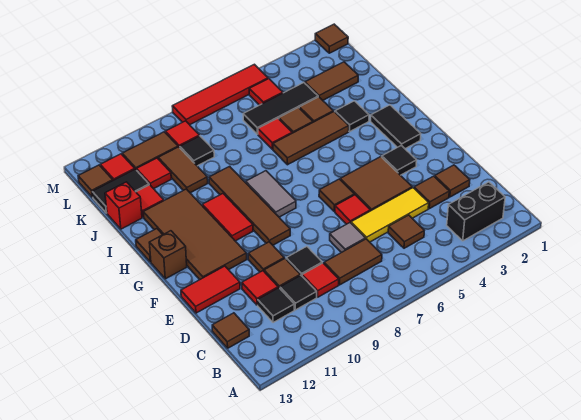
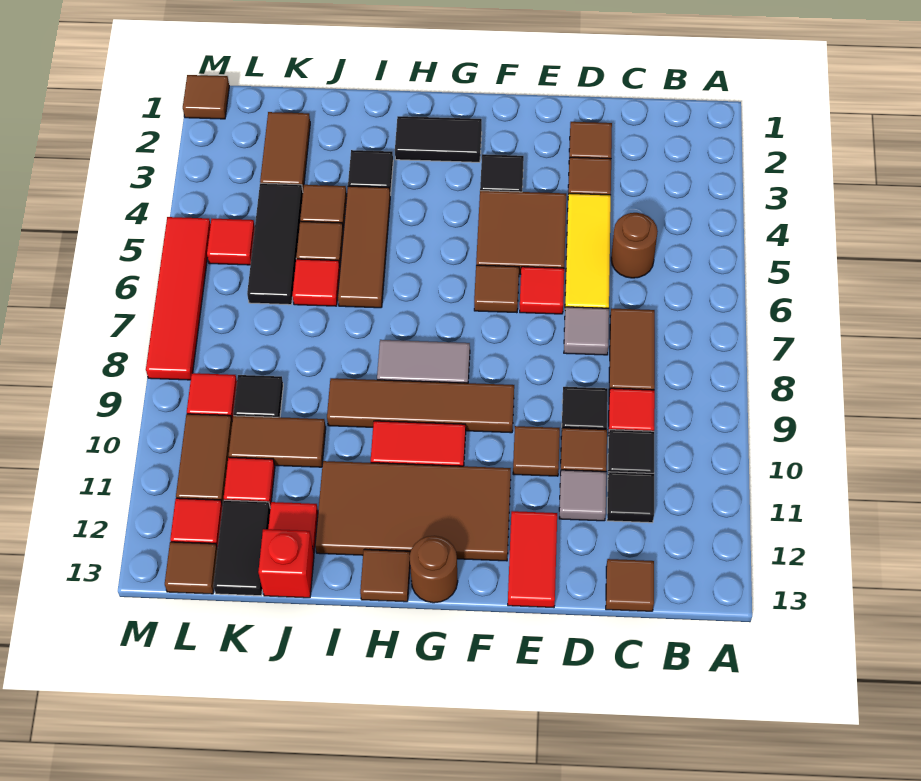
black 1x2 brick [447,182,505,241] -> none
brown 1x1 tile [388,215,424,248] -> brown 1x1 round brick [611,213,658,278]
red 1x1 tile [242,271,278,305] -> grey 1x1 tile [559,470,606,521]
brown 1x1 brick [149,231,187,279] -> brown 1x1 round brick [409,536,458,603]

